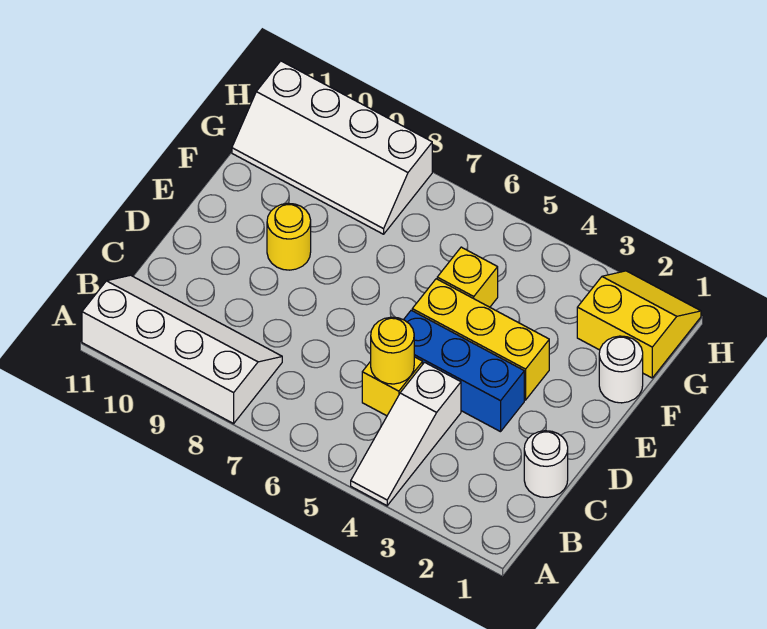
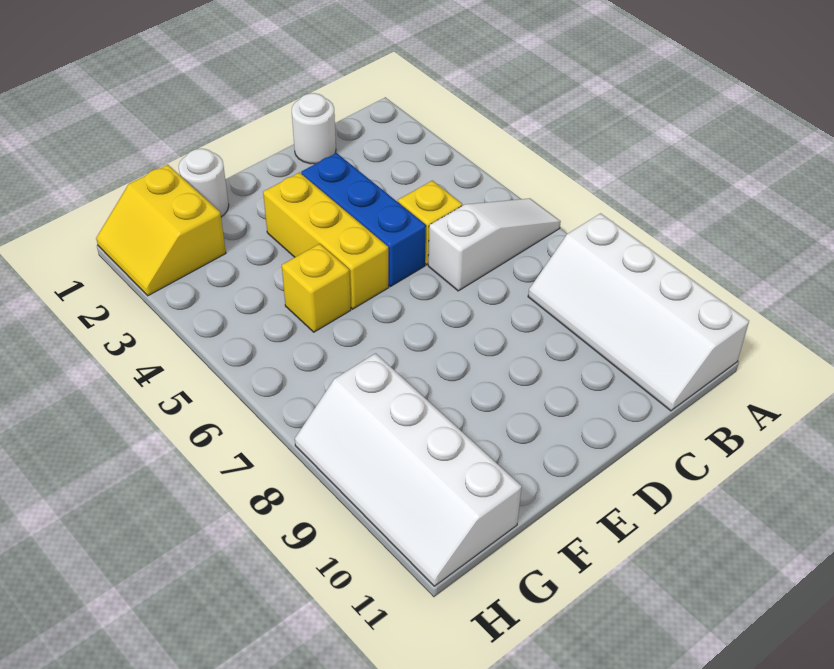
white 1x3 slope [351,362,461,506] -> white 1x3 slope moved to [428,198,561,291]
yellow 1x1 round brick [371,317,414,384] -> none
yellow 1x1 round brick [267,203,311,270] -> none
white 2x4 slope [232,61,432,234] -> white 2x4 slope turned to [295,353,522,586]

